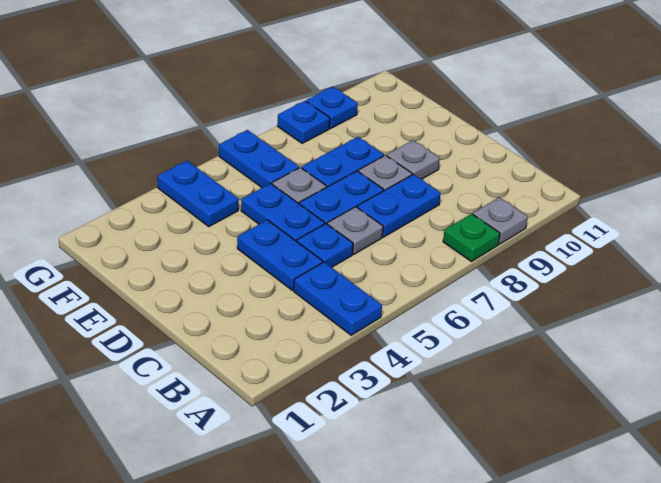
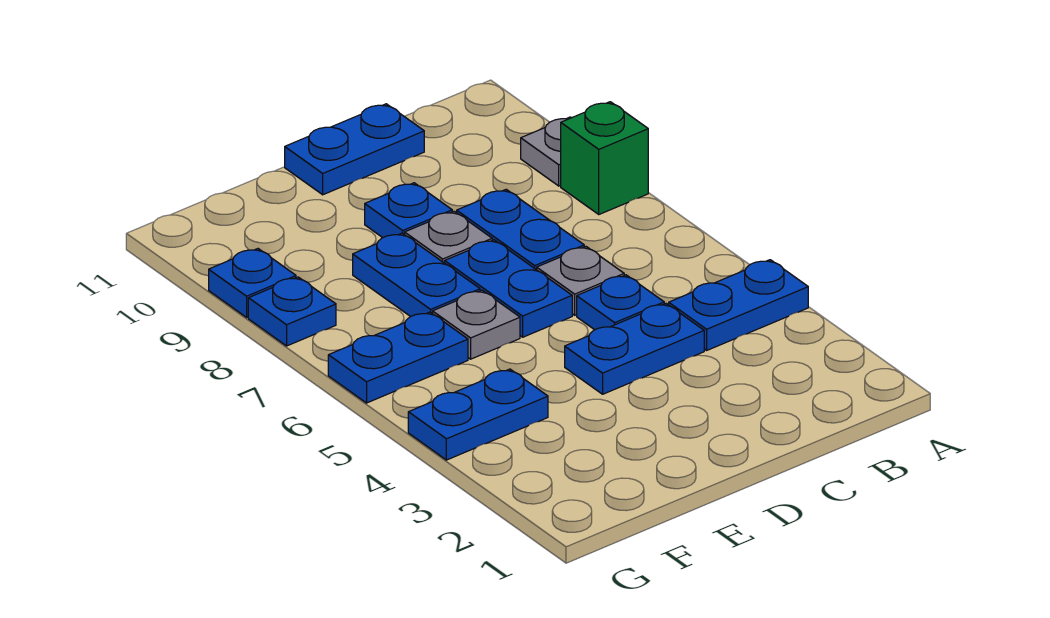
green 1x1 plate [443,214,500,262] -> green 1x1 brick [561,102,648,214]
blue 1x2 plate [241,183,325,241] -> blue 1x2 plate moved to [285,104,424,195]
grey 1x1 plate [387,140,440,179] -> blue 1x1 plate [365,183,452,238]

